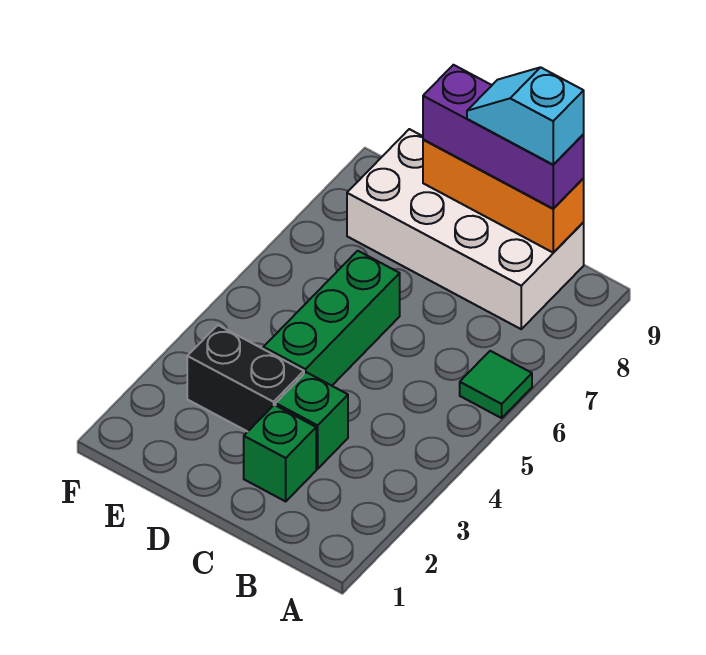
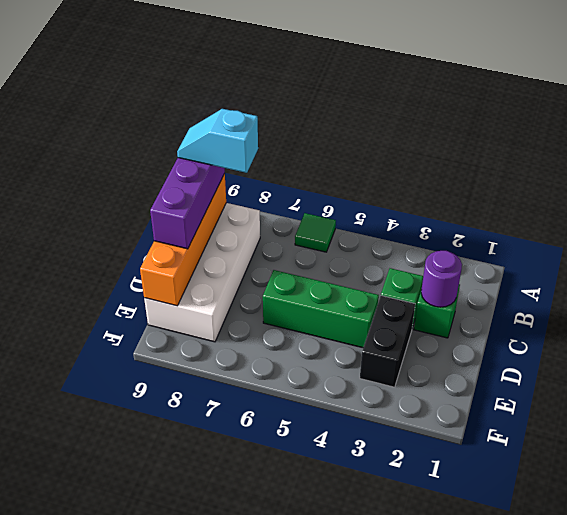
orange 1x3 brick [423,140,584,253] -> orange 1x4 brick [140,174,226,306]
cyan 1x2 slope [467,67,584,165] -> cyan 1x2 slope turned to [177,109,258,173]
none -> purple 1x1 round brick [421,251,462,307]

